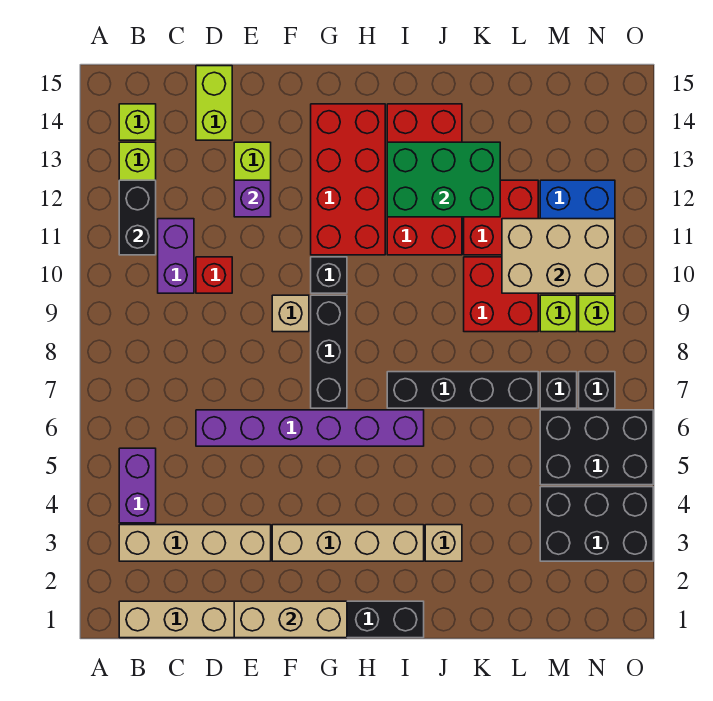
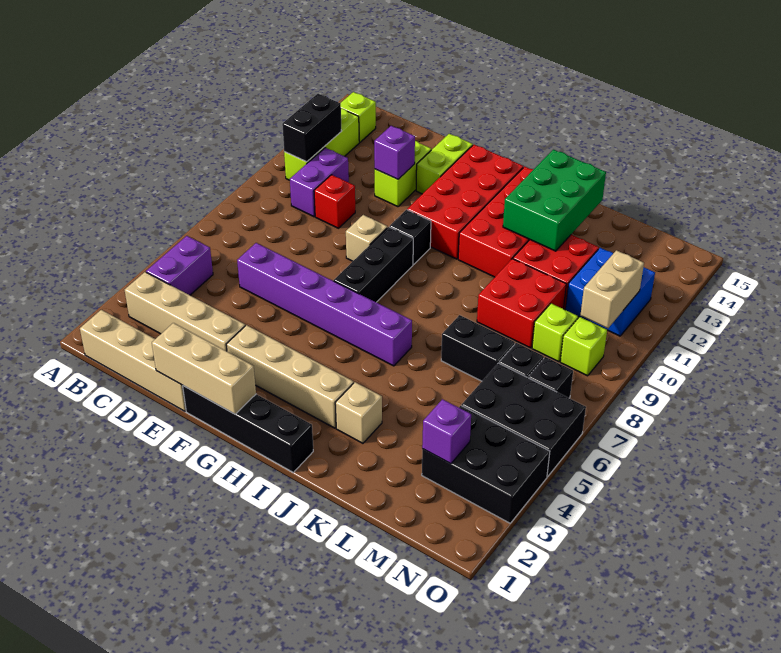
lime 1x2 brick [196,66,232,140] -> lime 1x2 brick moved to [416,134,473,194]
black 1x4 brick [387,372,538,408] -> black 1x2 brick [441,315,515,381]
green 2x3 brick [387,142,500,217] -> green 2x3 brick turned to [503,150,606,251]
tan 2x3 brick [502,219,615,293] -> tan 1x2 brick [581,250,644,328]
none -> purple 1x1 brick [422,399,471,464]

